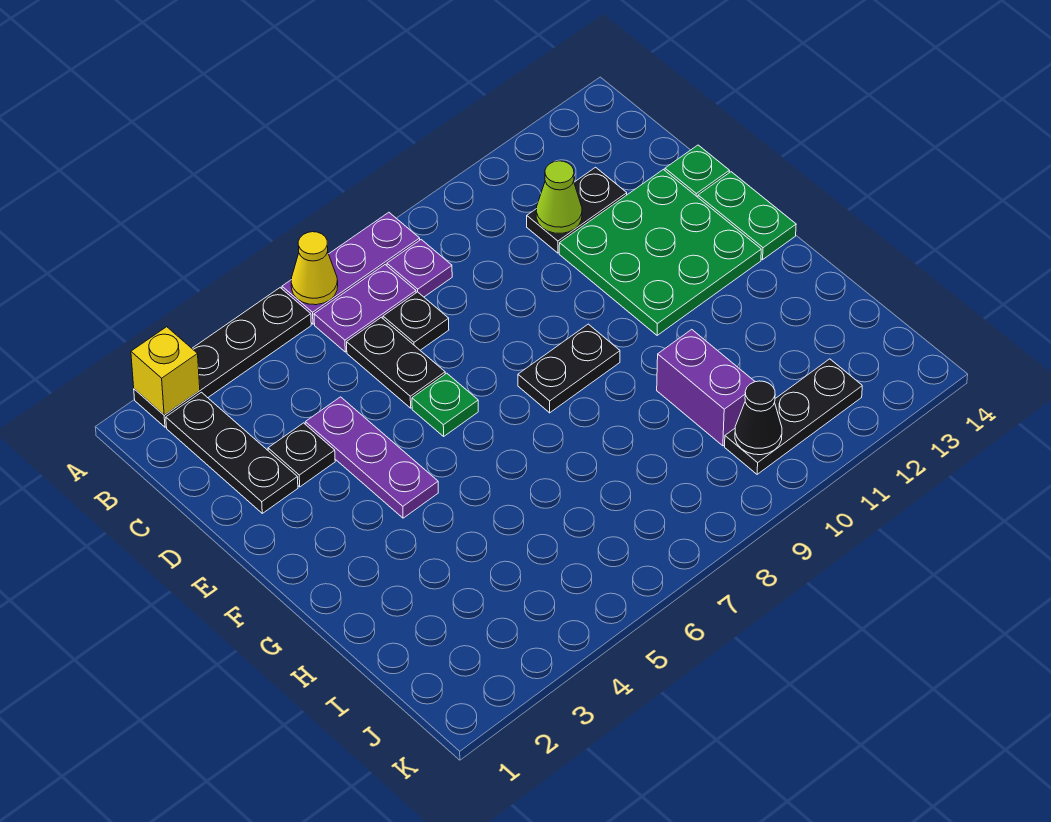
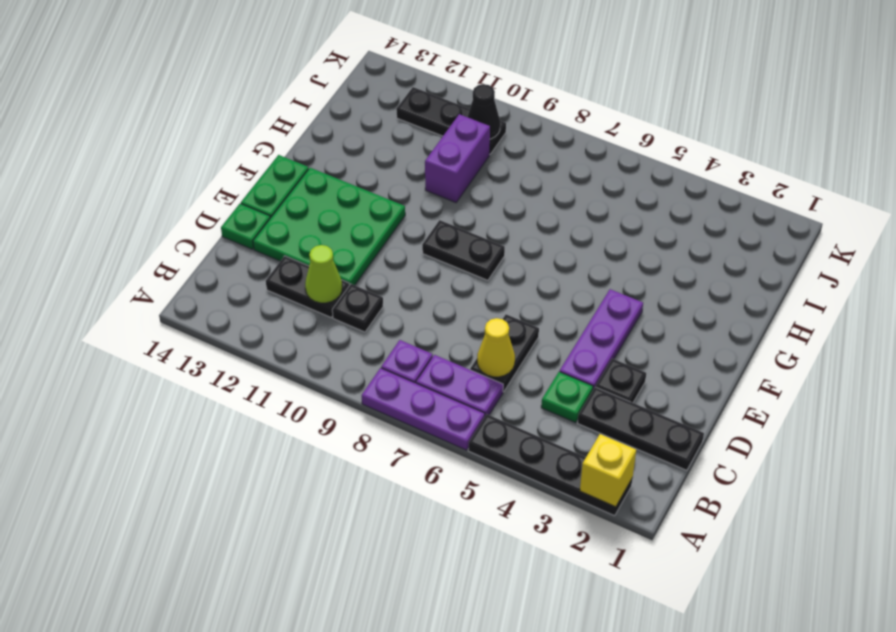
yellow 1x1 cone [291,232,338,305] -> yellow 1x1 cone moved to [477,318,515,377]
black 1x3 plate [166,392,298,513] -> black 1x3 plate turned to [578,387,704,470]
black 1x1 plate [383,292,449,350] -> black 1x1 plate moved to [332,284,383,332]
green 1x1 plate [412,373,478,436] -> green 1x1 plate moved to [541,372,593,423]

